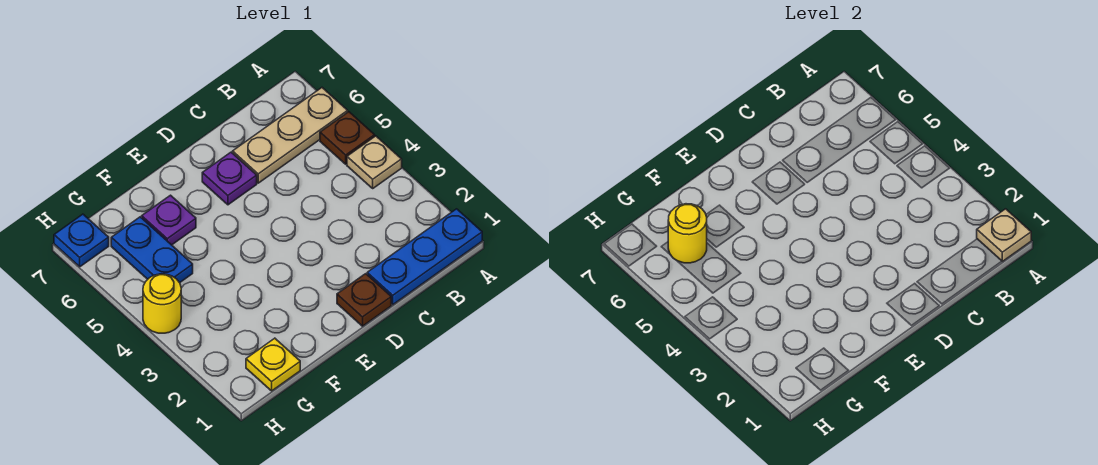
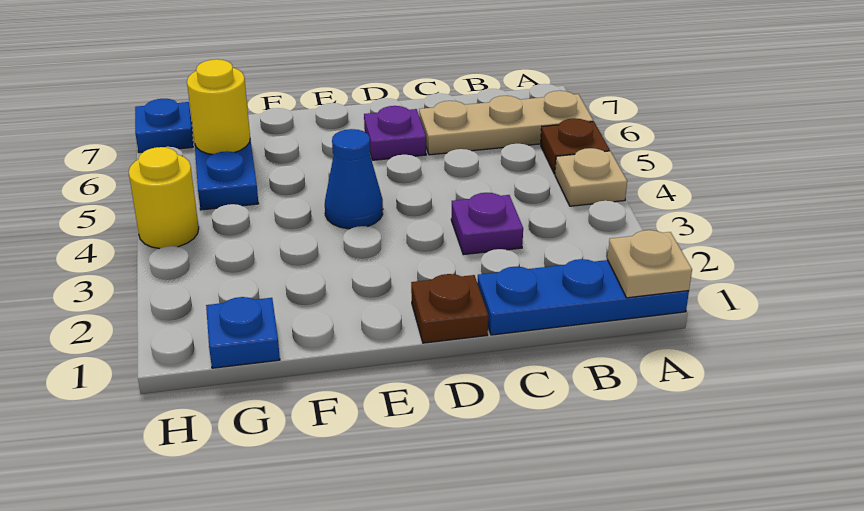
none -> blue 1x1 cone [325,129,383,229]
purple 1x1 plate [142,195,196,245] -> purple 1x1 plate moved to [451,193,523,255]
yellow 1x1 plate [246,338,300,391] -> blue 1x1 plate [206,297,280,368]

